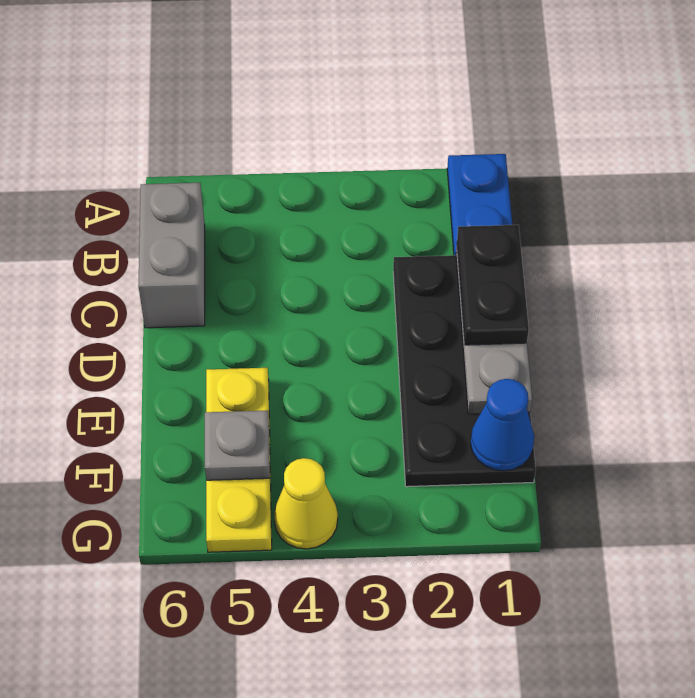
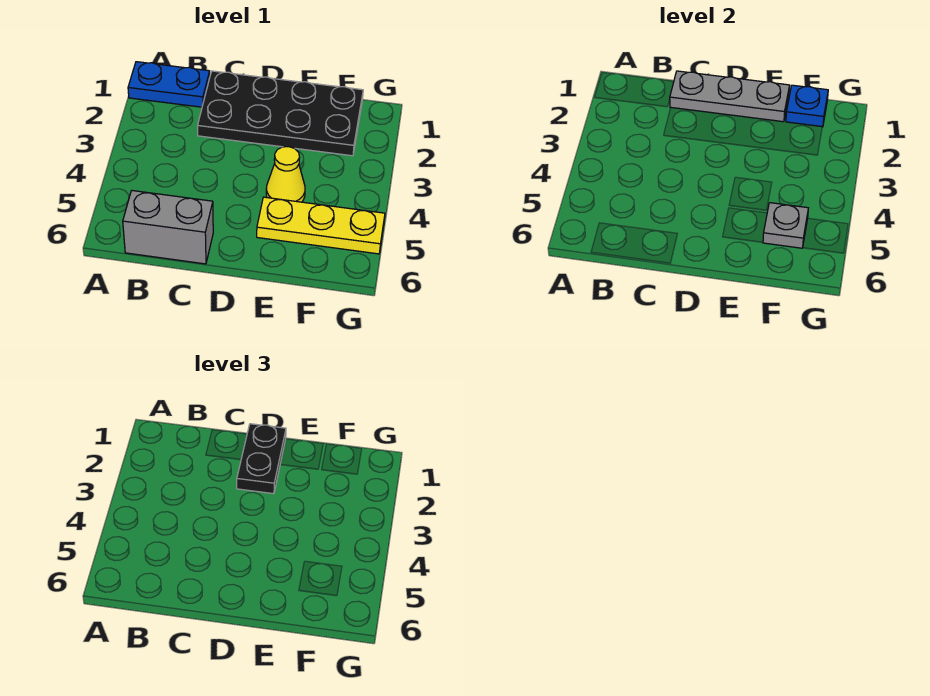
black 1x2 plate [457,225,529,345] -> black 1x2 plate turned to [237,424,286,494]
blue 1x1 cone [471,379,534,471] -> blue 1x1 plate [786,85,828,127]
yellow 1x1 cone [274,458,338,549] -> yellow 1x1 cone moved to [266,147,305,202]

